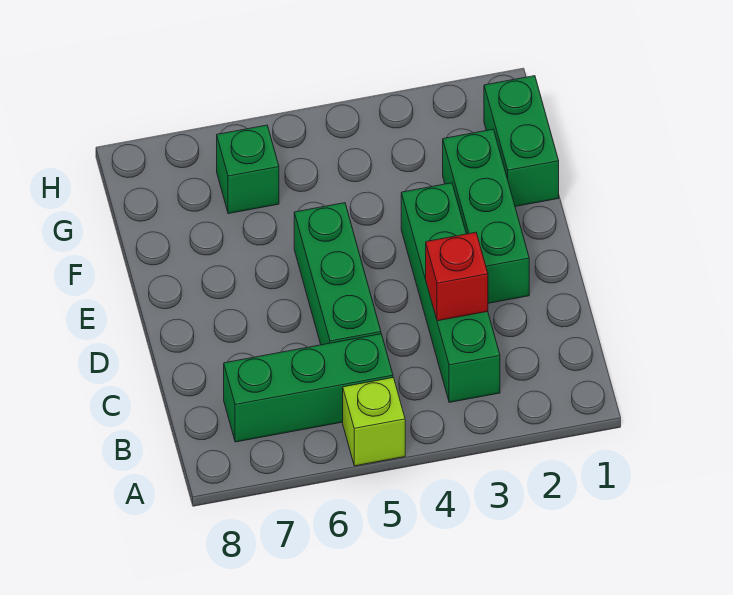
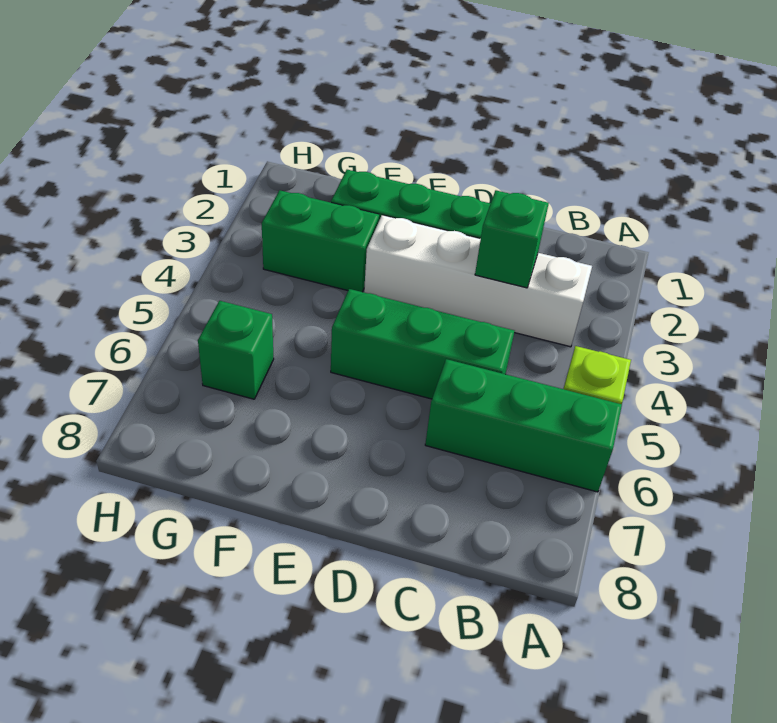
green 1x4 brick [401,183,500,402] -> white 1x4 brick [364,215,592,347]
green 1x3 brick [224,334,393,442] -> green 1x3 brick turned to [425,359,622,492]
red 1x1 brick [426,232,488,321] -> green 1x1 brick [475,190,549,288]
green 1x2 brick [484,76,559,206] -> green 1x2 brick moved to [262,190,379,292]

